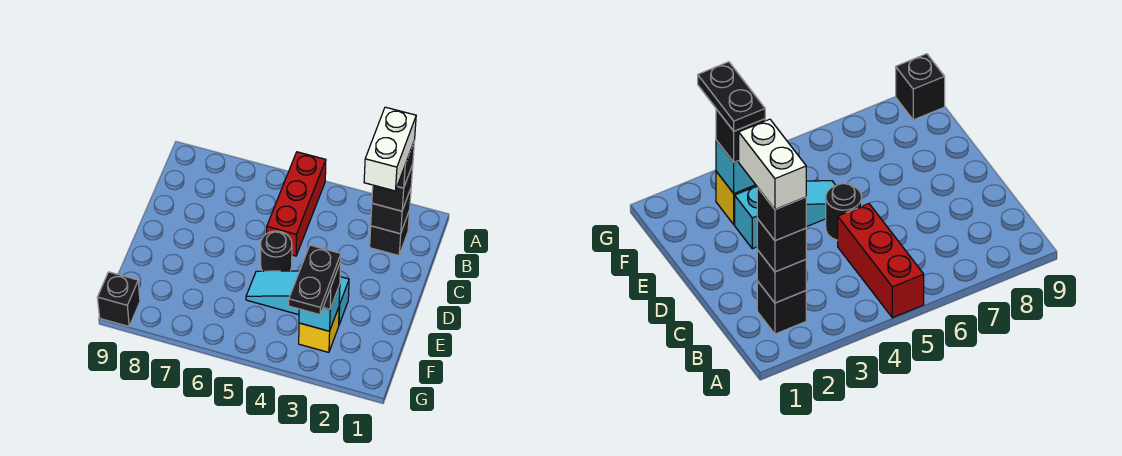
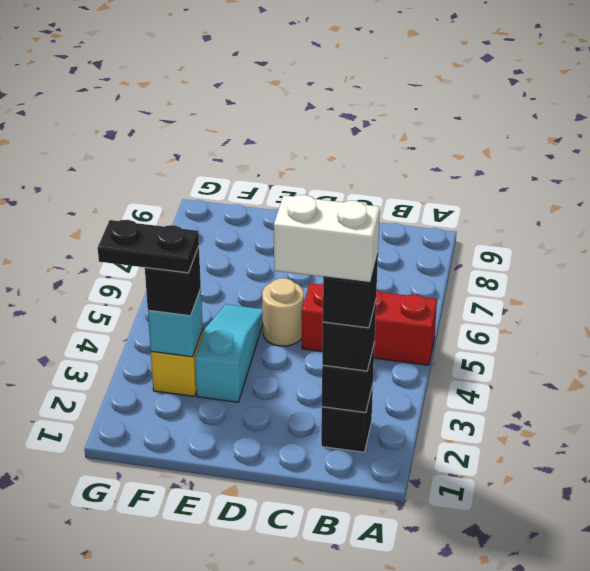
black 1x1 round brick [260,231,292,271] -> tan 1x1 round brick [262,278,304,346]
black 1x1 brick [97,272,140,327] -> none

